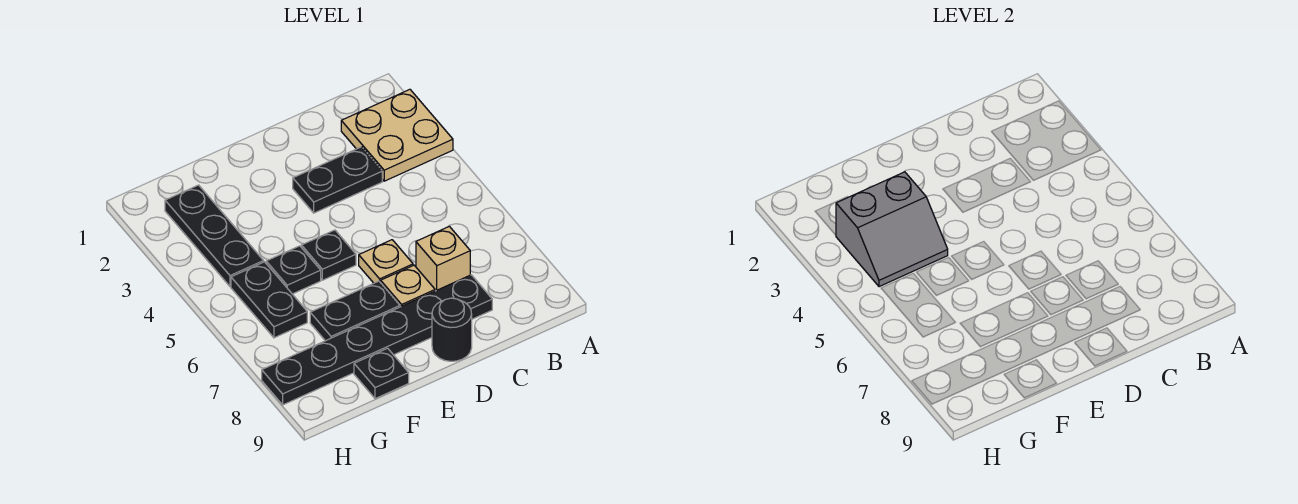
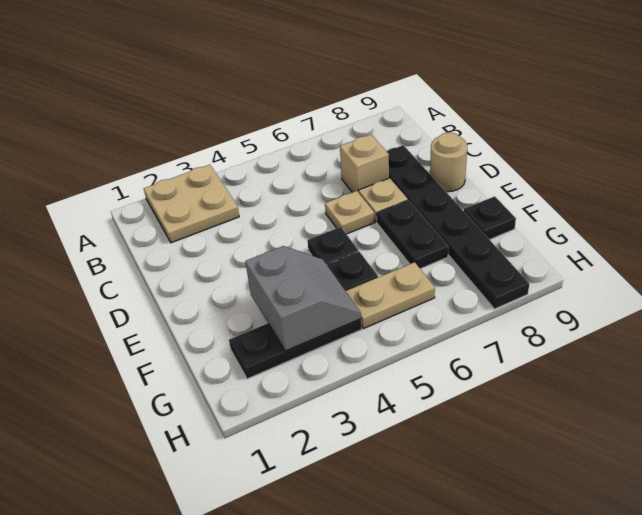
black 1x2 plate [293,147,382,213] -> none
black 1x1 round brick [432,298,472,361] -> tan 1x1 round brick [430,132,467,192]
black 1x2 plate [231,262,307,338] -> tan 1x2 plate [346,262,435,329]

